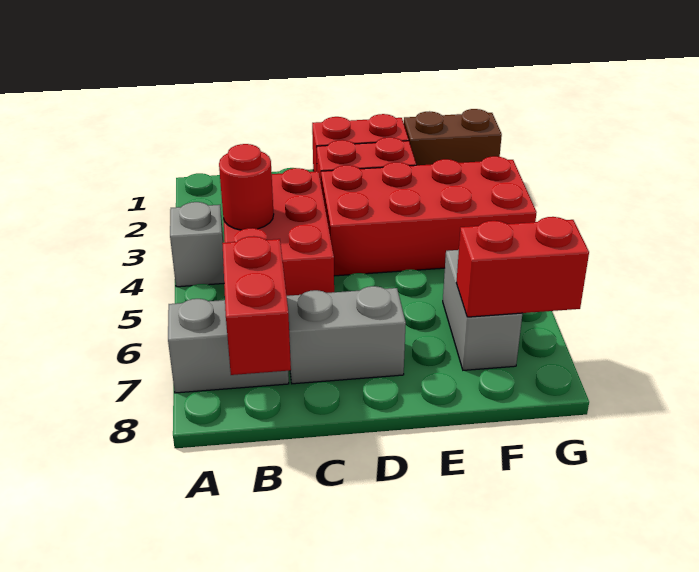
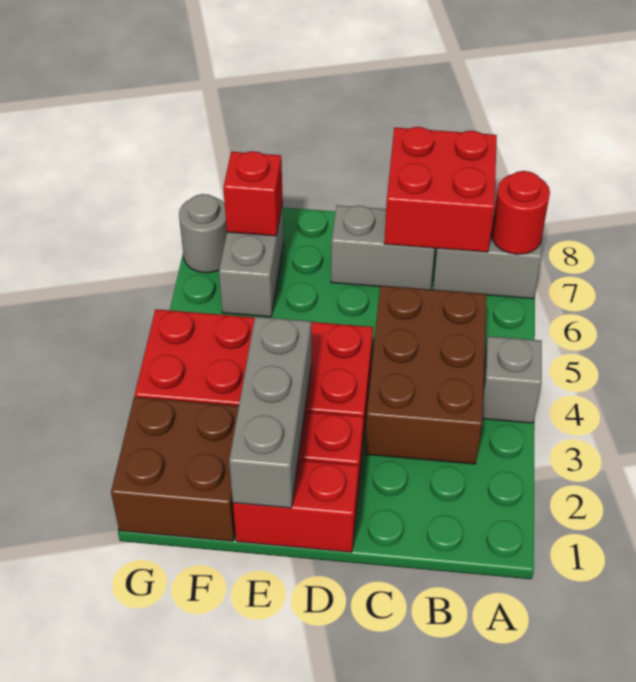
red 2x3 brick [223,168,334,296] -> brown 2x3 brick [365,286,487,464]
red 1x1 round brick [219,144,274,230] -> red 1x1 round brick moved to [491,171,550,254]
red 1x2 brick [222,236,291,375] -> red 2x2 brick [384,127,497,252]
none -> grey 1x3 brick [229,317,311,508]
brown 1x2 brick [404,109,502,165] -> brown 2x2 brick [111,397,239,541]
red 1x2 brick [456,217,589,317] -> red 1x1 brick [223,151,283,236]
none -> grey 1x1 round brick [179,194,227,273]

